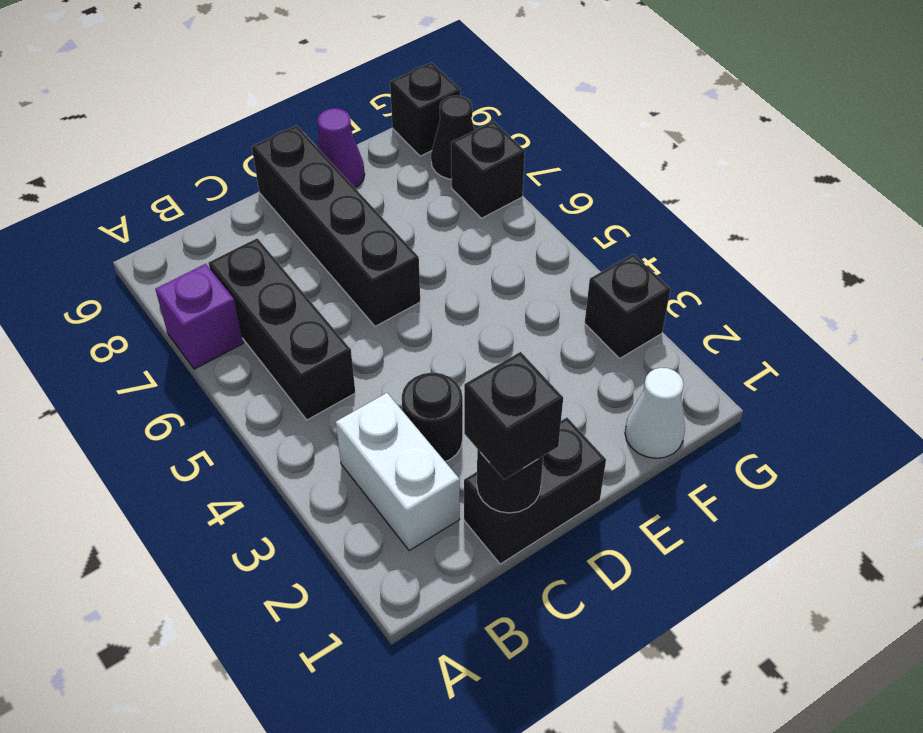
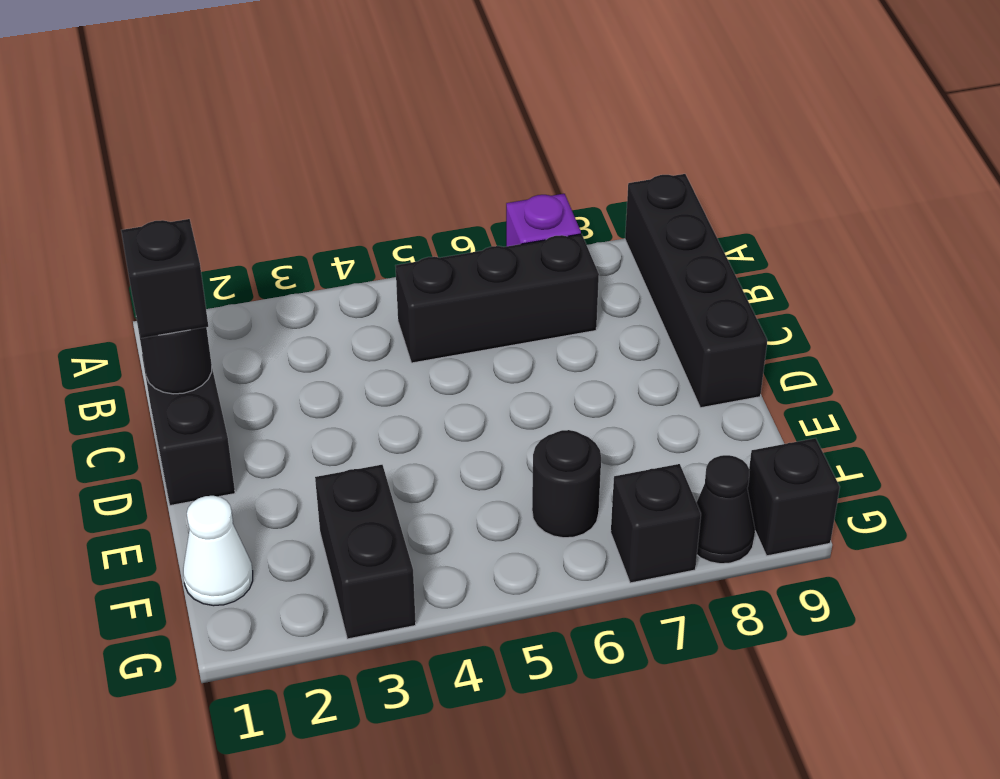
white 1x2 brick [336,393,460,551] -> none
black 1x1 round brick [402,373,463,462] -> black 1x1 round brick moved to [532,430,601,538]
black 1x4 brick [252,125,420,326] -> black 1x4 brick turned to [625,174,767,408]
purple 1x1 cone [317,108,365,188] -> none
black 1x1 brick [585,254,670,358] -> black 1x2 brick [315,465,416,639]

